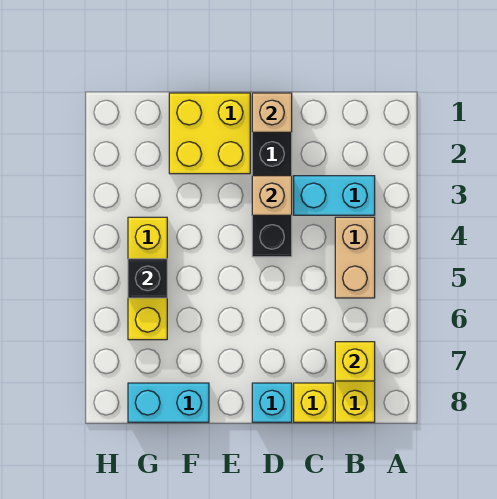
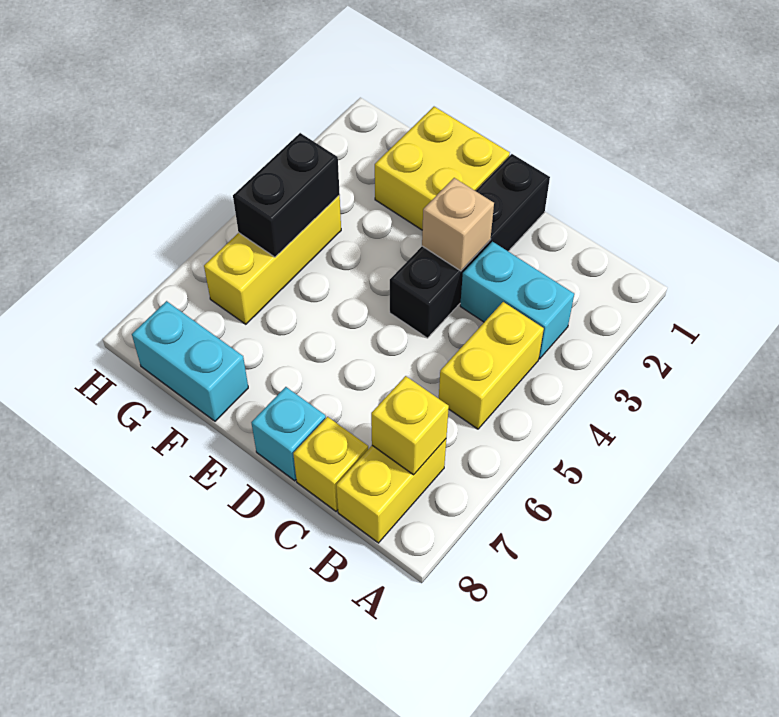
tan 1x2 brick [335,217,375,298] -> yellow 1x2 brick [439,302,544,429]
tan 1x1 brick [252,93,292,132] -> none
black 1x1 brick [128,259,167,298] -> black 1x2 brick [233,133,340,257]

